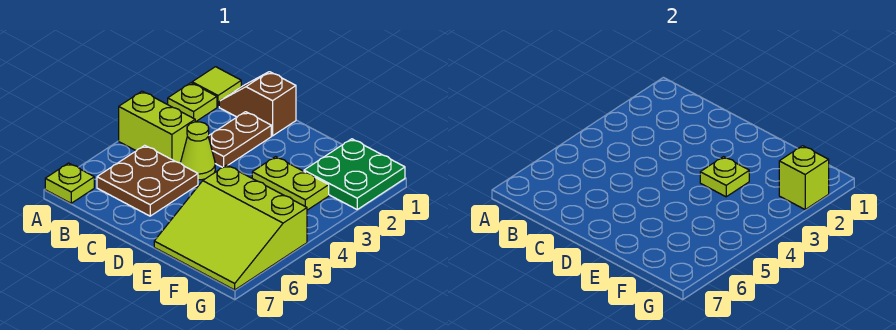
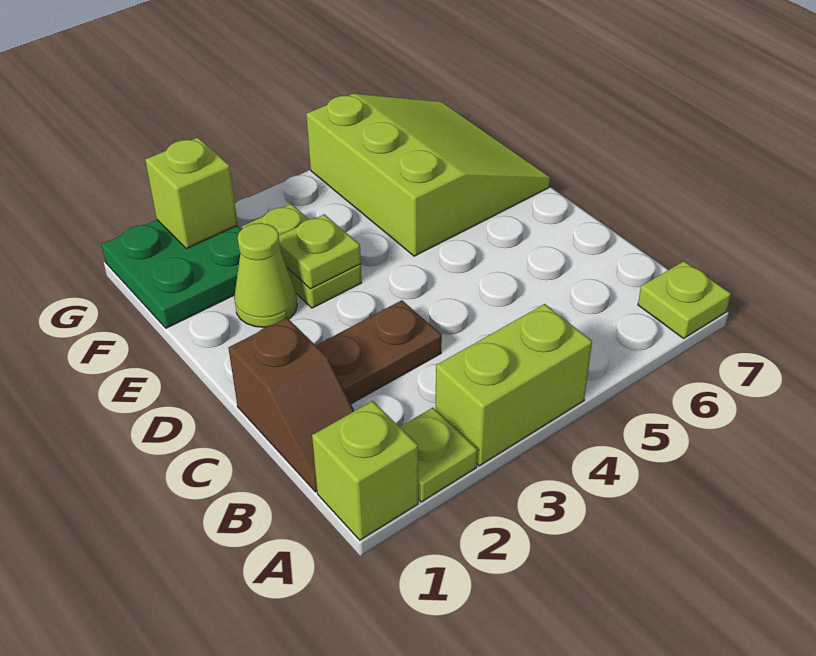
lime 1x1 tile [192,67,241,107] -> lime 1x1 brick [312,401,418,540]
lime 1x2 brick [119,91,195,163] -> lime 1x2 brick turned to [436,304,592,466]
brown 2x2 plate [97,145,198,216] -> none
lime 1x1 cone [181,122,215,180] -> lime 1x1 cone moved to [234,223,297,327]

